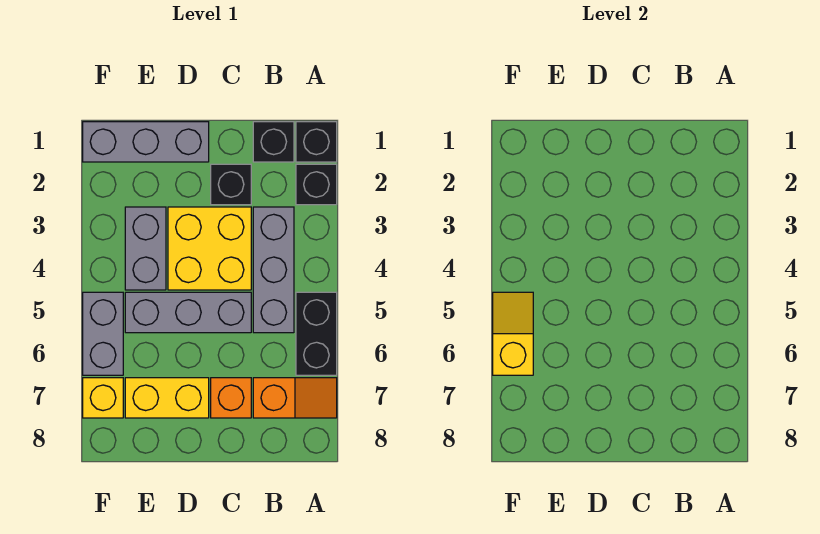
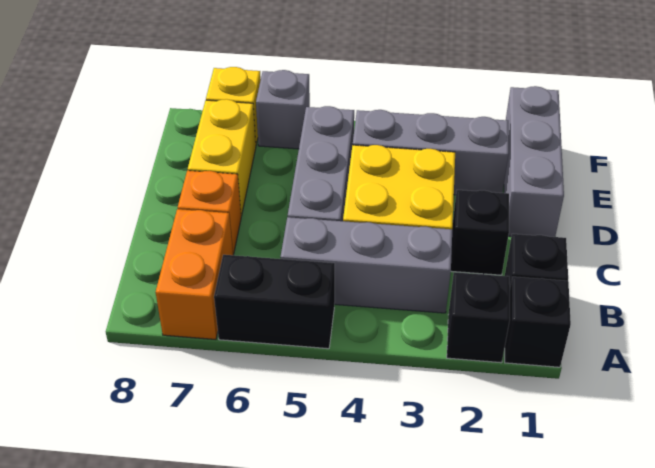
orange 1x2 slope [253,378,337,418] -> orange 1x2 brick [156,209,233,339]
grey 1x2 brick [125,207,166,290] -> grey 1x3 brick [353,110,509,195]
grey 1x2 brick [83,292,123,375] -> grey 1x1 brick [256,70,310,149]
yellow 1x2 slope [493,292,533,375] -> none

